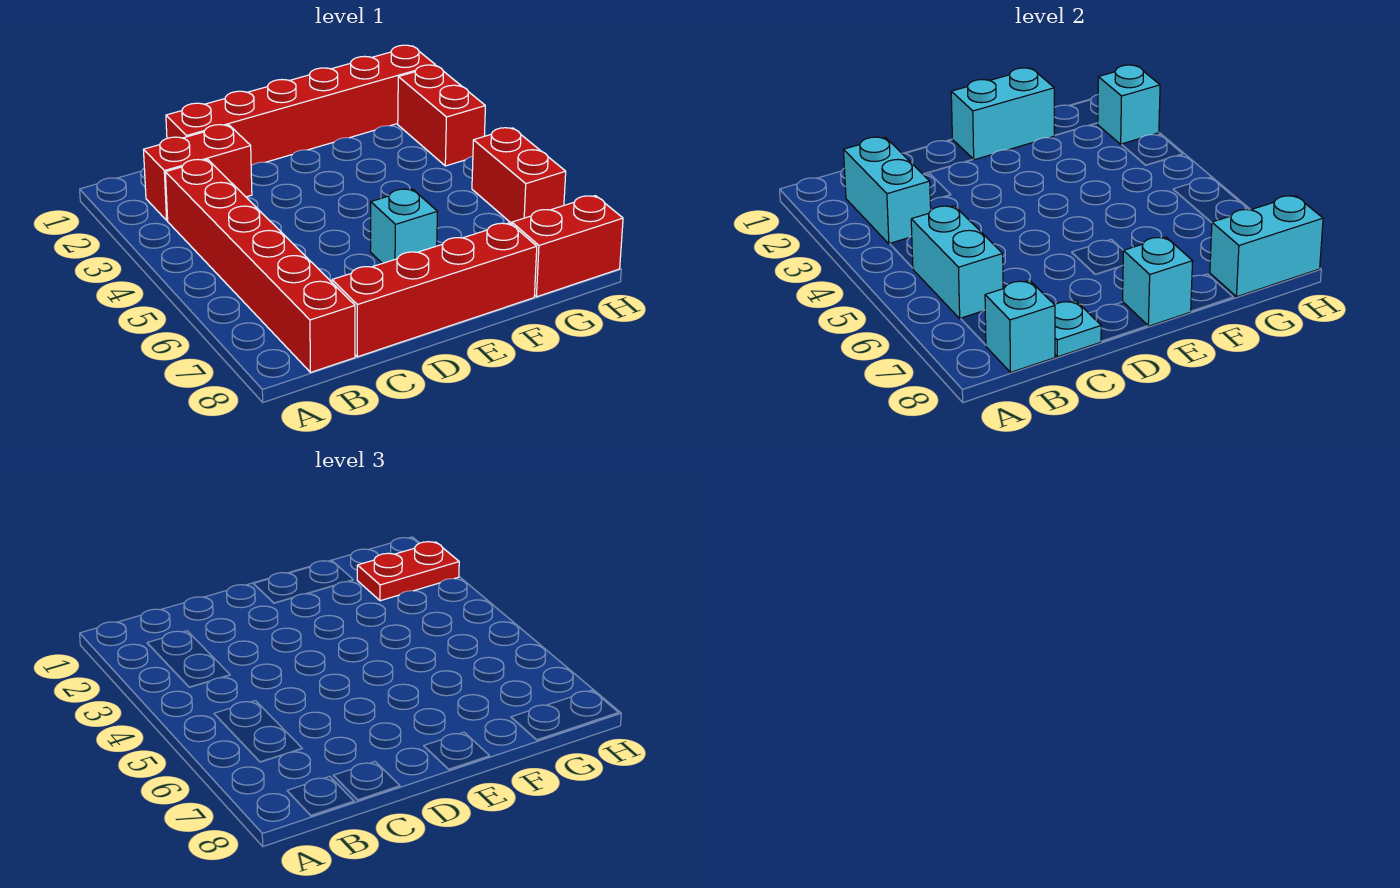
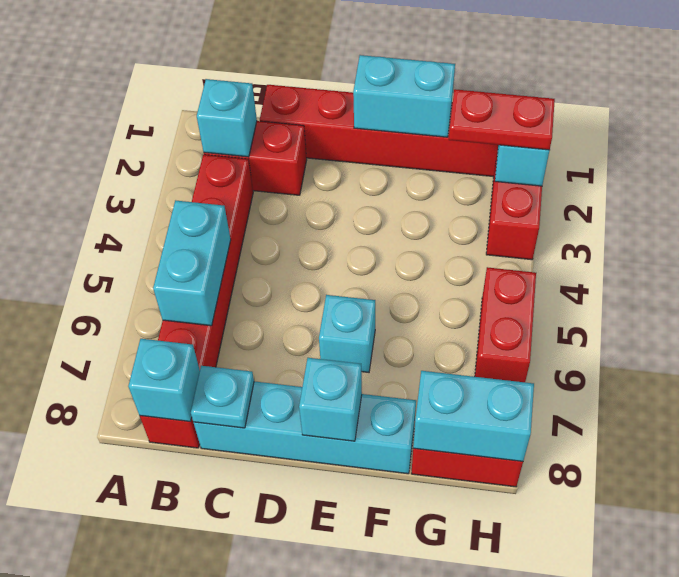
cyan 1x2 brick [844,137,931,244] -> cyan 1x1 brick [197,79,257,157]
red 1x4 brick [332,223,537,357] -> cyan 1x4 brick [194,381,416,474]

